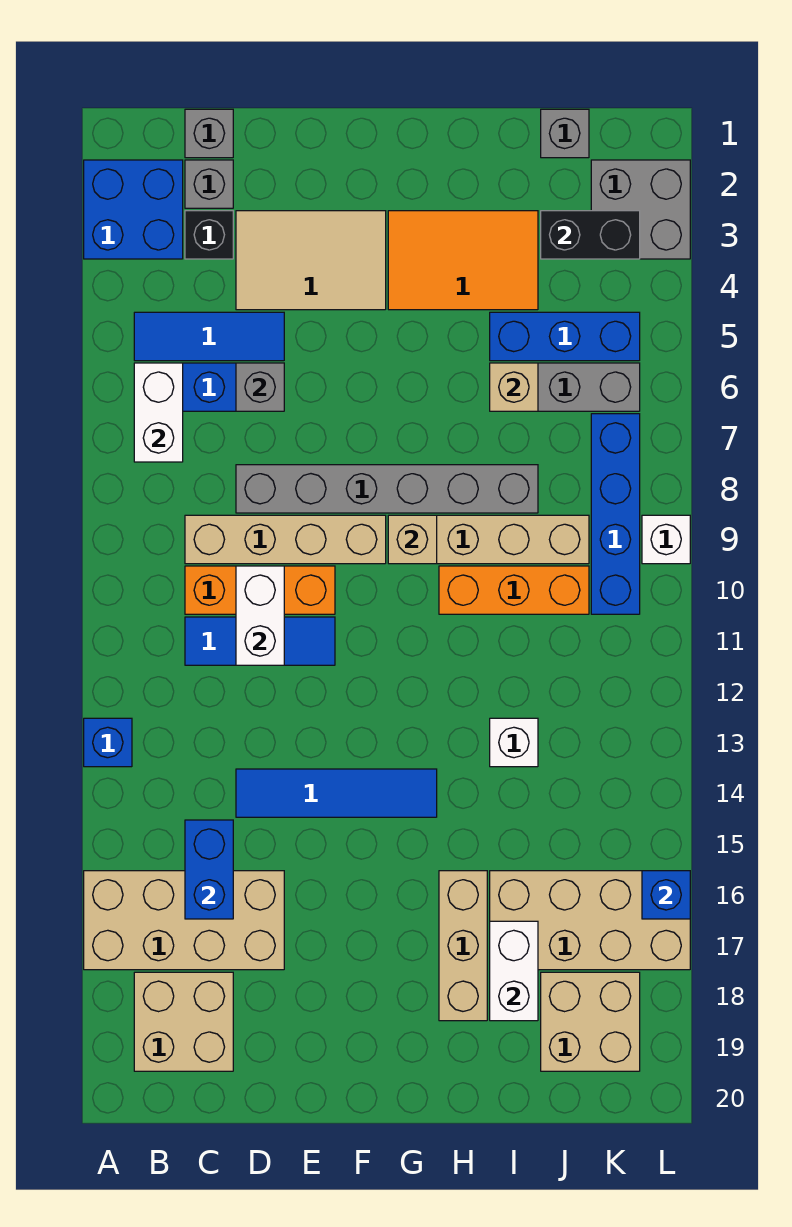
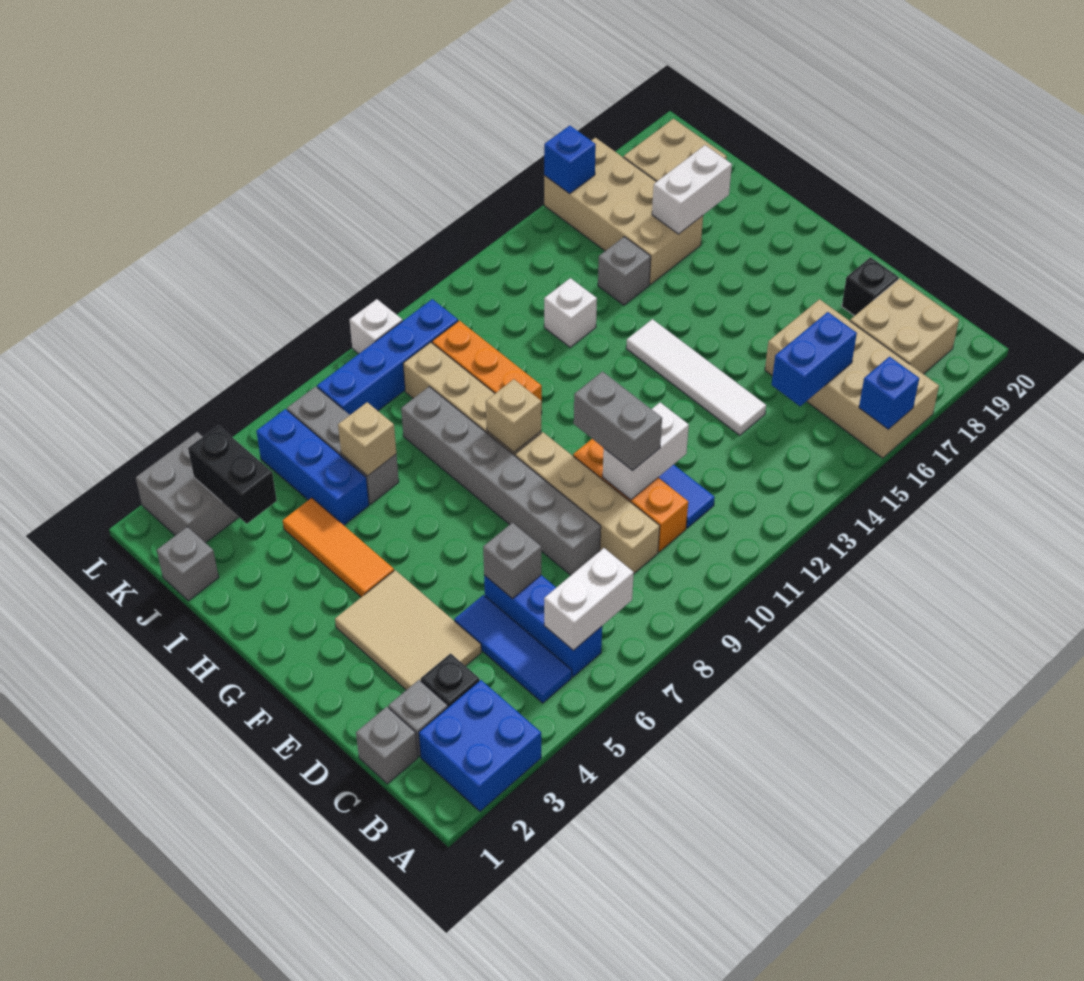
blue 1x1 brick [84,718,132,767] -> blue 1x1 brick moved to [859,357,919,429]
none -> grey 1x2 brick [574,372,662,471]
blue 1x4 tile [236,769,437,817] -> white 1x4 tile [626,319,766,435]
none -> black 1x1 brick [842,257,899,316]
orange 2x3 tile [388,211,538,310] -> orange 1x3 tile [283,498,394,597]
tan 1x3 brick [439,871,487,1021] -> none
none -> grey 1x1 brick [598,237,651,305]

